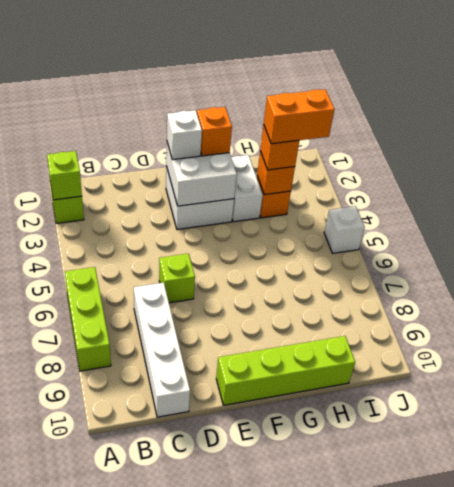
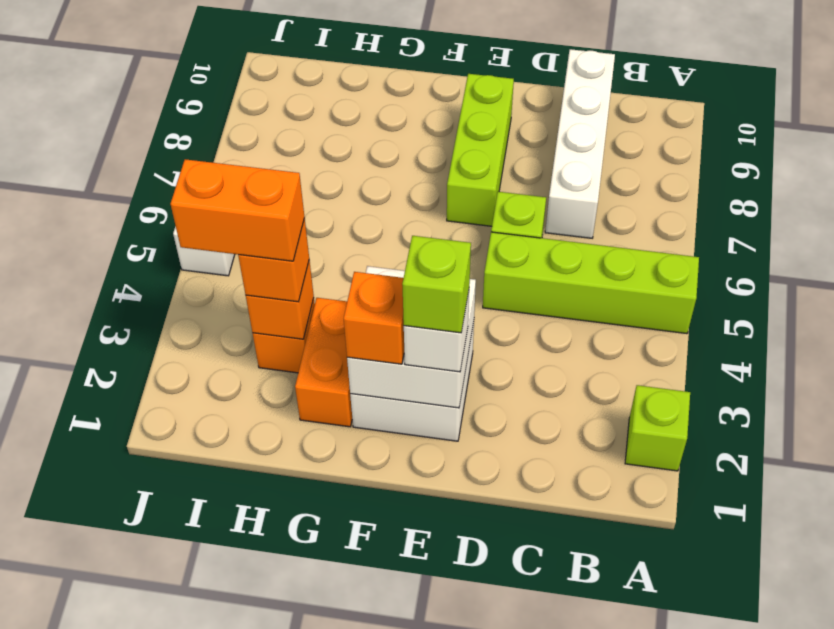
lime 1x1 brick [47,151,82,200] -> lime 1x1 brick moved to [402,236,471,333]
lime 1x3 brick [65,267,111,371] -> lime 1x3 brick moved to [447,74,514,226]
lime 1x4 brick [216,336,355,405] -> lime 1x4 brick moved to [483,232,699,334]
white 1x2 brick [231,155,263,222] -> orange 1x2 brick [295,298,352,427]

